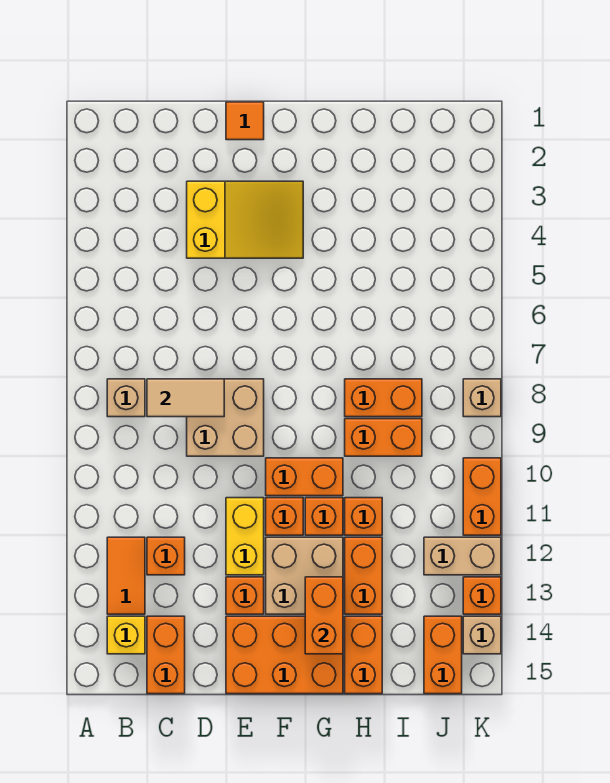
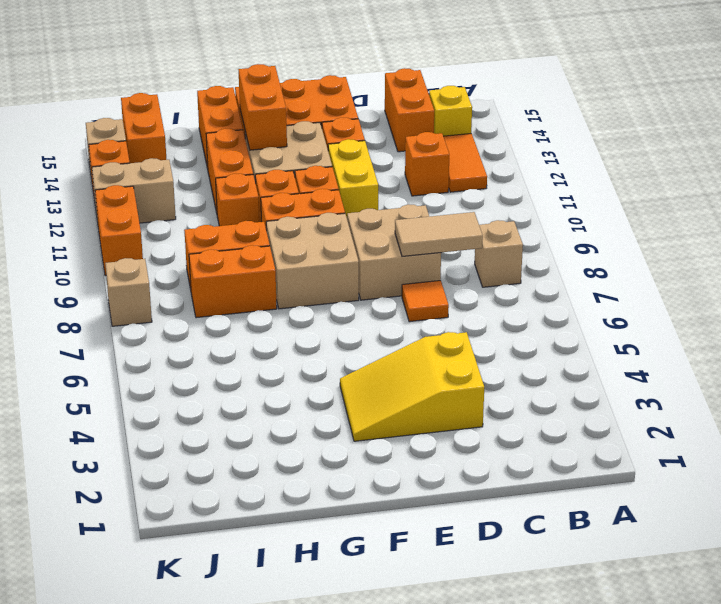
orange 1x1 tile [226,102,264,140] -> orange 1x1 tile moved to [402,280,449,322]
none -> tan 2x2 brick [266,213,359,309]

